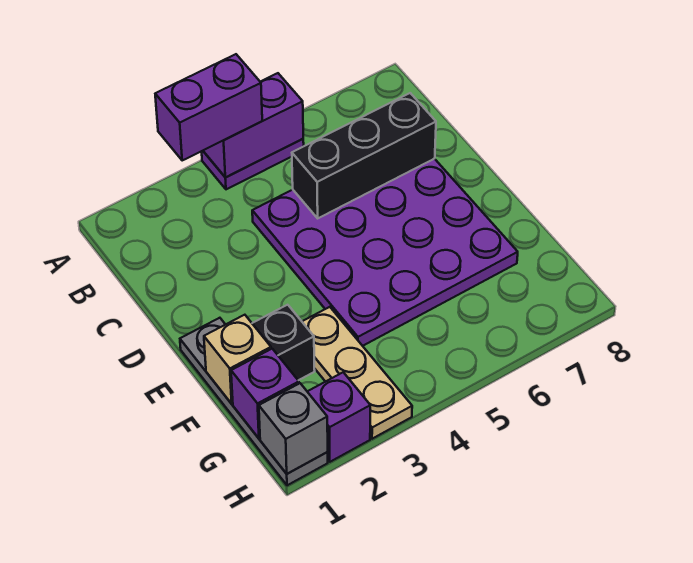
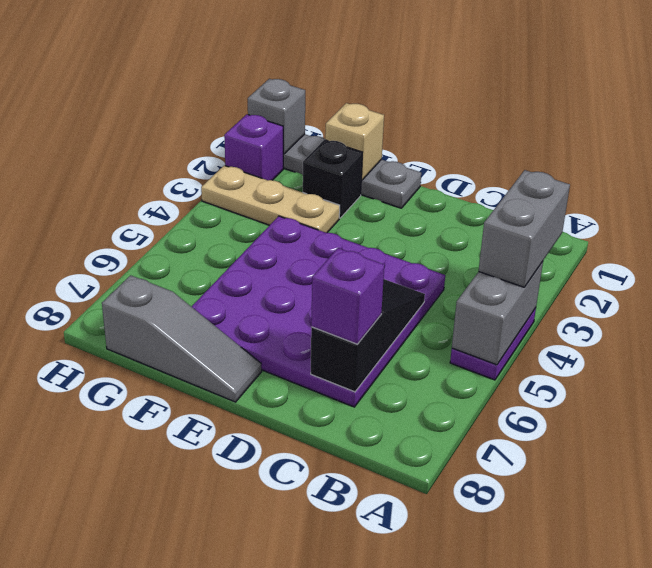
purple 1x2 brick [155,54,262,160] -> grey 1x2 brick [479,170,570,287]
purple 1x2 brick [203,73,303,178] -> grey 1x2 brick [452,262,543,365]
black 1x3 brick [292,93,436,218] -> black 1x3 slope [311,279,425,392]
none -> grey 1x3 slope [102,275,262,402]
purple 1x1 brick [231,349,299,438] -> purple 1x1 brick moved to [311,248,384,344]

